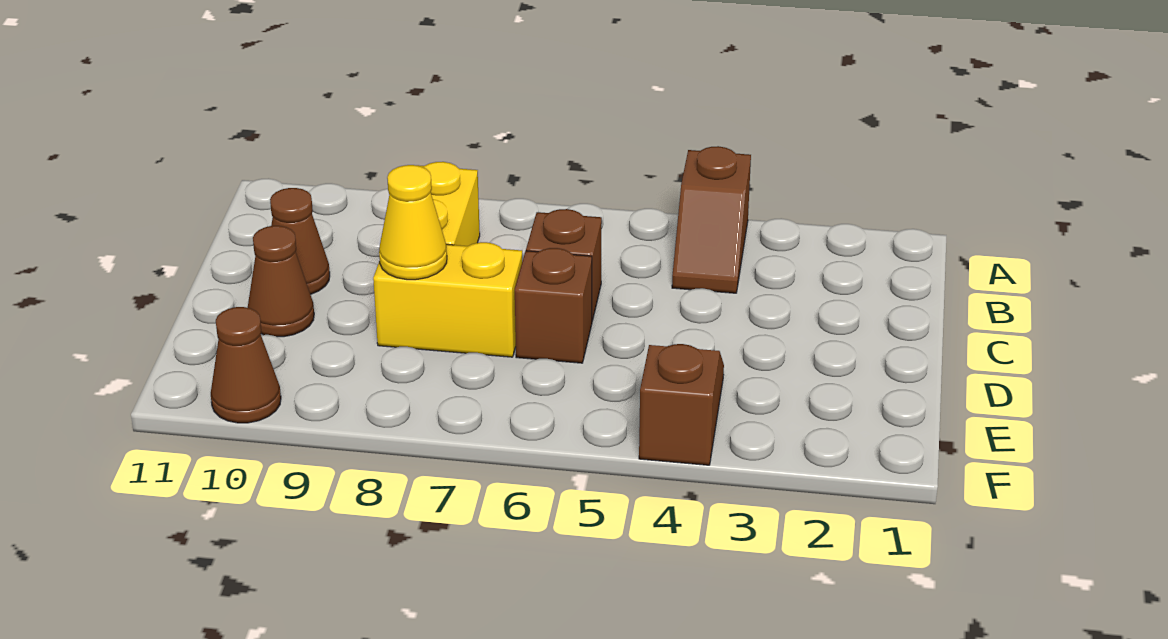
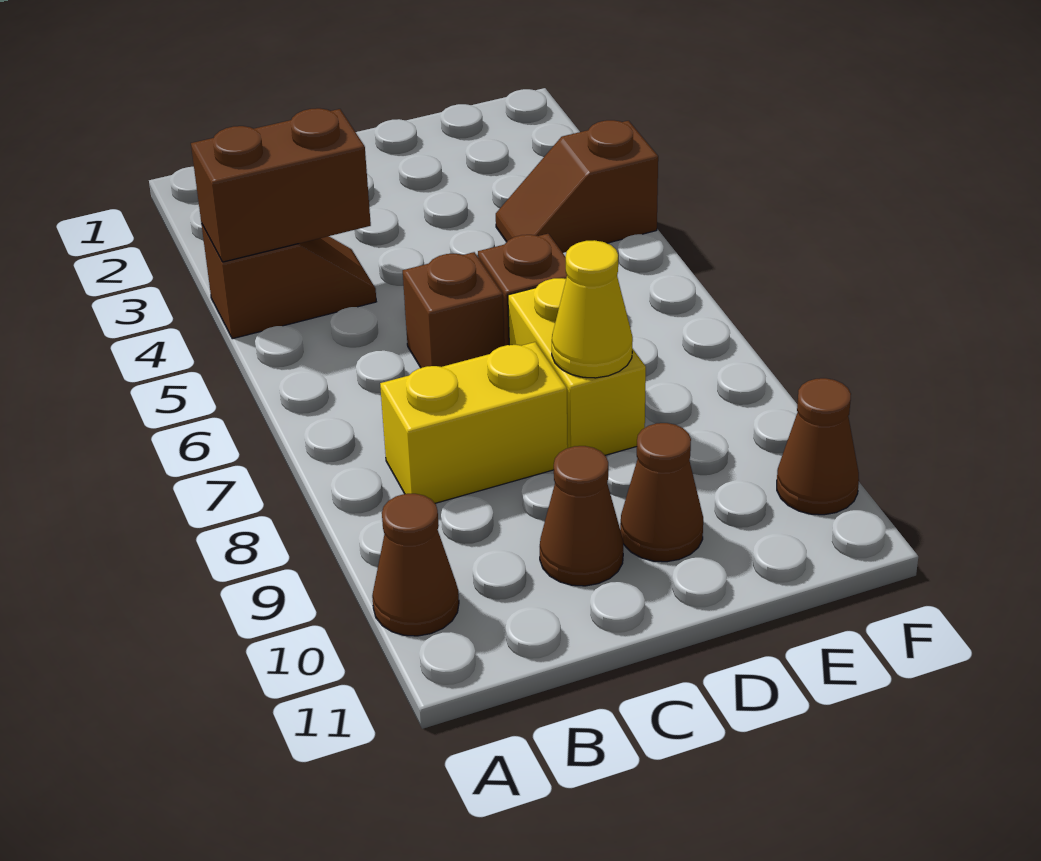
none -> brown 1x2 brick [191,108,371,262]
none -> brown 1x1 cone [372,494,459,636]

